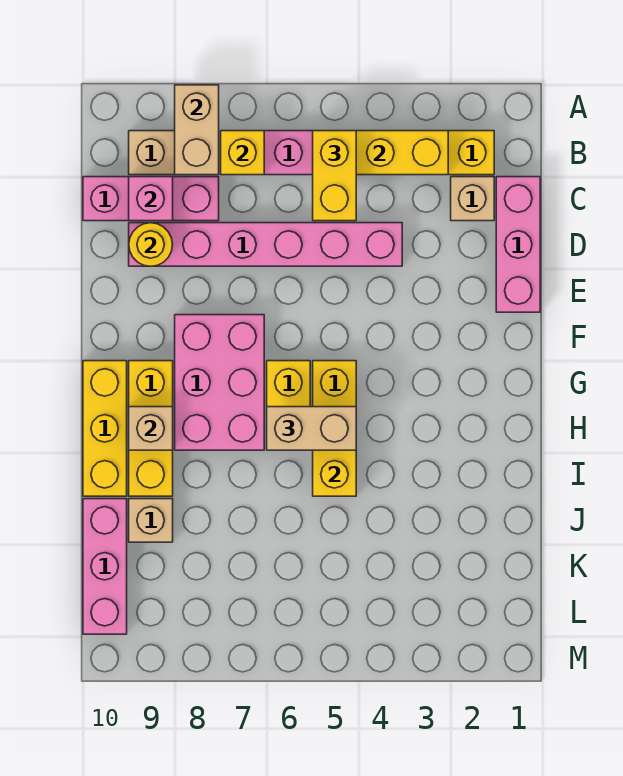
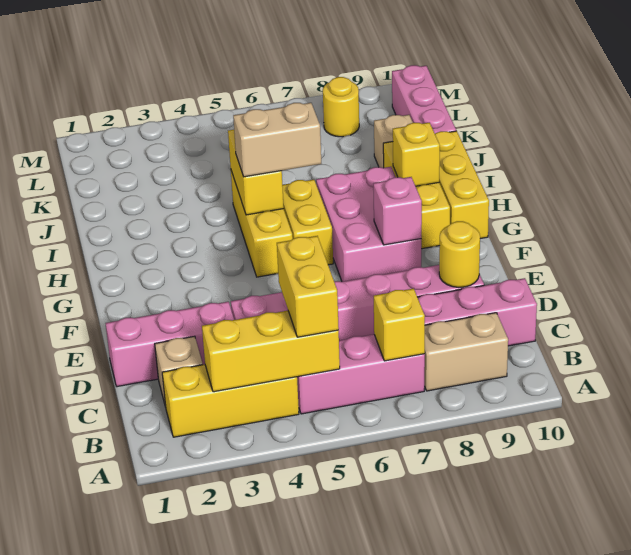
tan 1x2 brick [175,85,219,175] -> none
pink 1x3 brick [496,177,540,312] -> pink 1x3 brick turned to [105,302,234,387]
pink 1x1 brick [129,177,173,221] -> pink 1x1 brick moved to [373,177,422,245]
tan 1x1 brick [129,407,173,450] -> yellow 1x1 brick [393,123,440,186]
none -> yellow 1x1 round brick [323,77,359,137]

